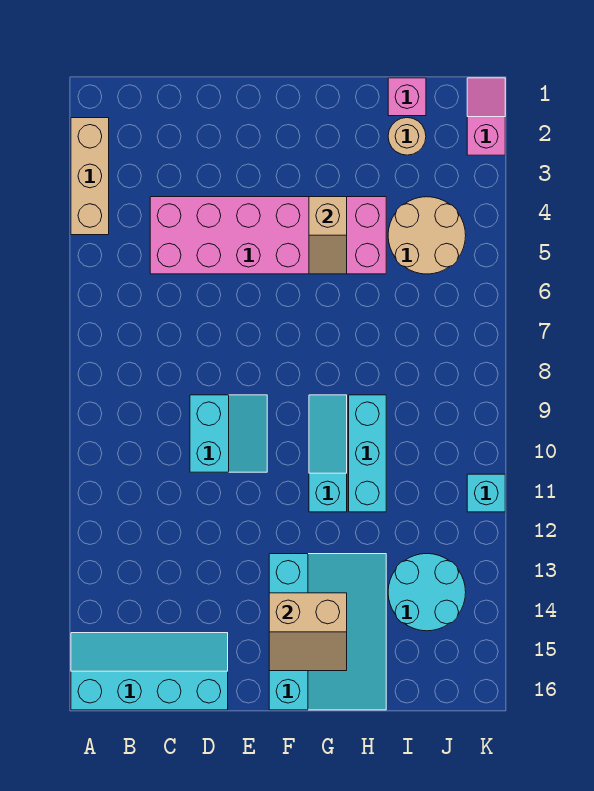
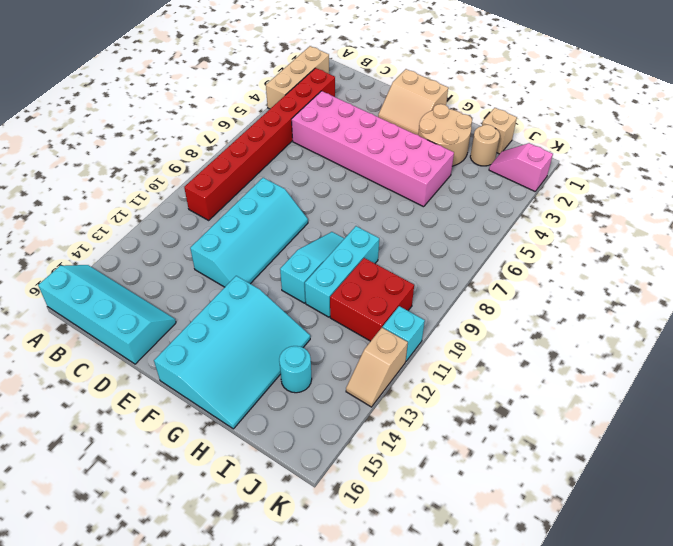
none -> red 1x8 brick [184,68,335,220]
cyan 2x2 slope [190,395,267,472] -> cyan 2x4 slope [190,178,308,287]
tan 2x2 slope [269,593,347,671] -> tan 2x2 slope moved to [378,69,448,135]
tan 1x2 slope [309,197,347,274] -> tan 1x2 slope moved to [346,328,408,407]
pink 1x1 brick [388,78,426,116] -> tan 1x1 brick [482,108,517,154]
tan 2x2 round brick [388,197,466,274] -> tan 2x2 round brick moved to [418,104,472,166]
none -> red 2x2 brick [330,258,414,341]
cyan 2x2 round brick [388,554,466,631] -> cyan 1x1 round brick [279,346,312,393]
pink 1x2 slope [467,78,505,155] -> pink 1x2 slope turned to [489,143,553,191]

